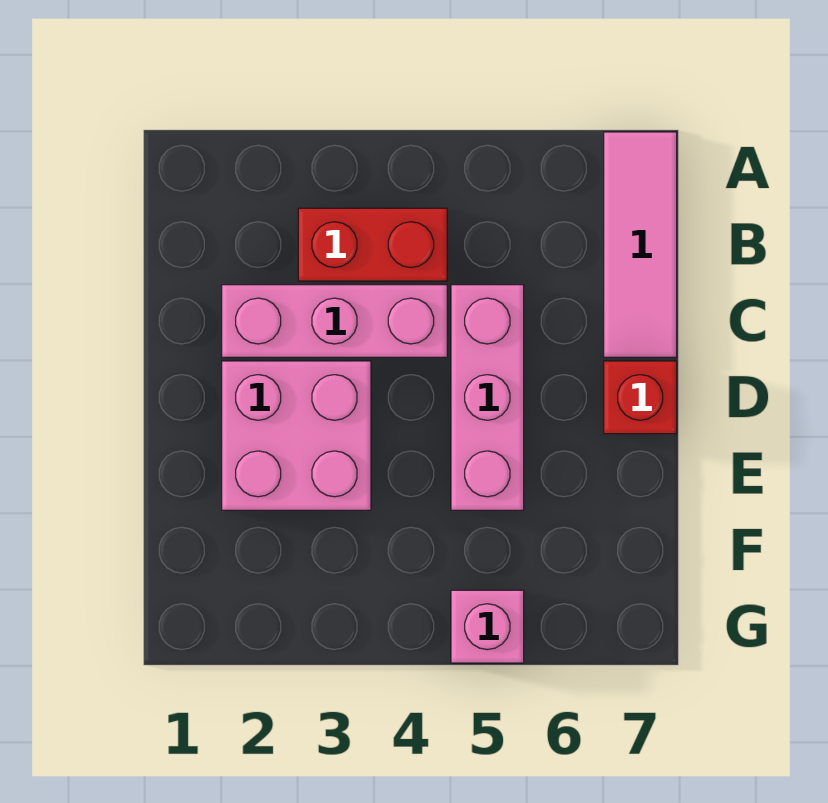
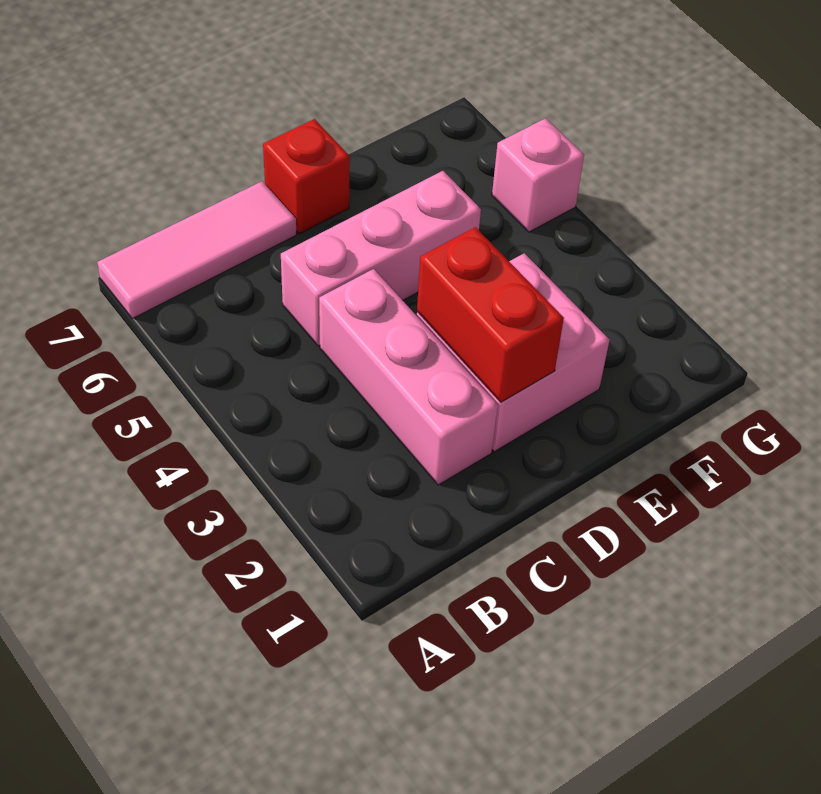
red 1x2 brick [298,208,447,281] -> red 1x2 brick moved to [417,227,564,402]

